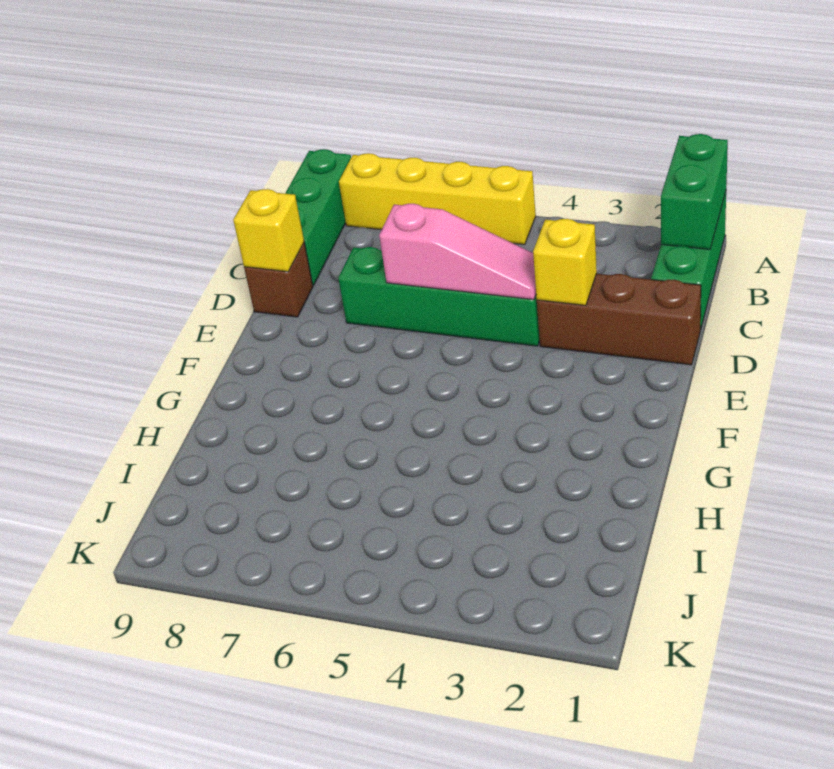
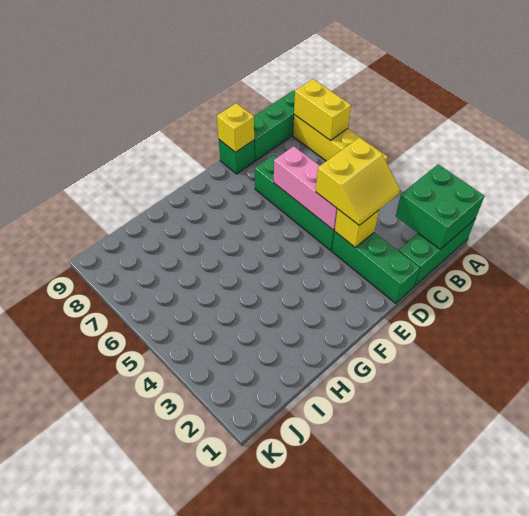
green 1x2 brick [661,134,728,249] -> green 2x2 brick [396,164,484,249]
none -> yellow 1x2 brick [294,79,351,141]
none -> yellow 2x2 slope [316,137,400,225]
brown 1x3 brick [537,274,701,365] -> green 1x3 brick [332,232,420,303]
pink 1x3 slope [379,204,536,300] -> pink 1x3 brick [274,146,338,230]
brown 1x1 brick [244,243,313,317] -> green 1x1 brick [219,140,255,174]

